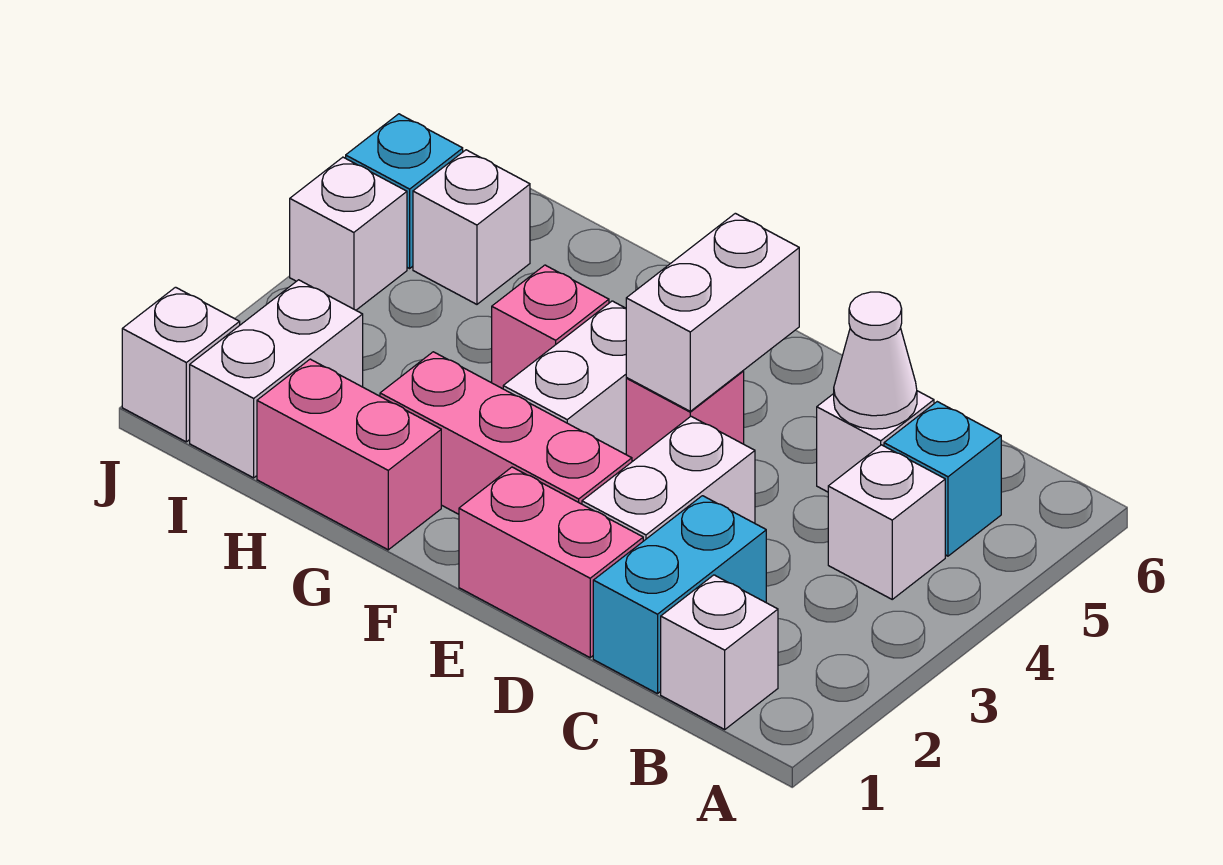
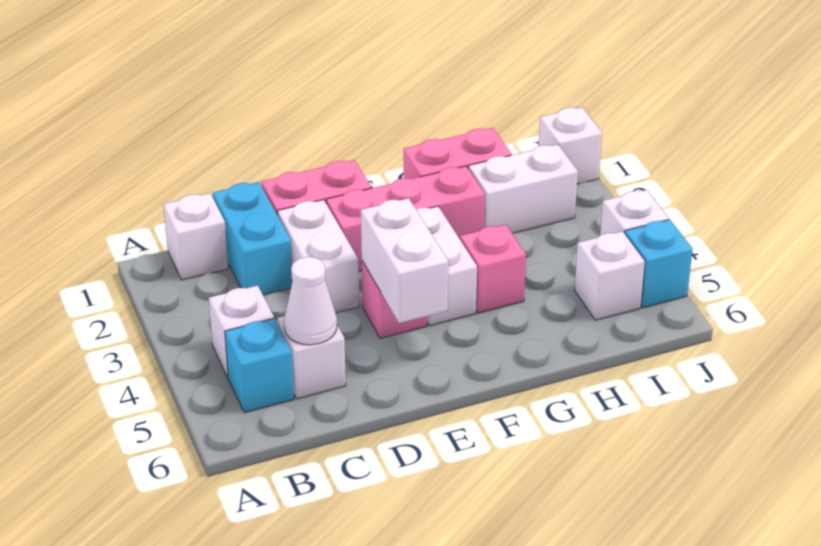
white 1x2 brick [190,280,363,478] -> white 1x2 brick turned to [468,144,578,233]

